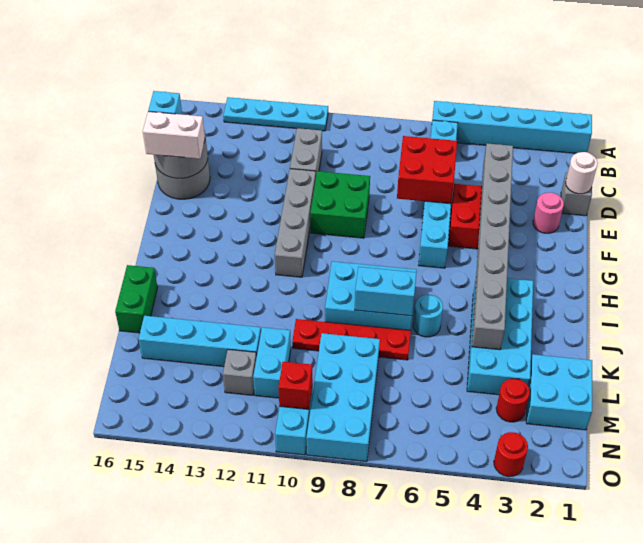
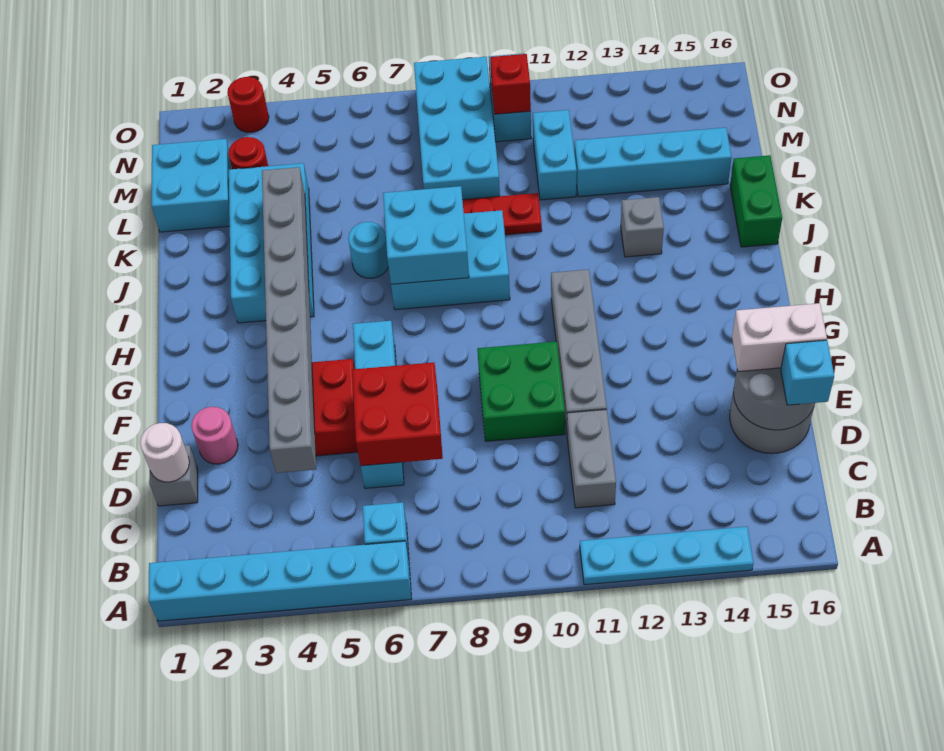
cyan 1x2 brick [355,267,417,316] -> cyan 2x2 brick [383,186,469,284]
grey 1x1 brick [223,349,256,395] -> grey 1x1 brick moved to [621,197,664,257]

